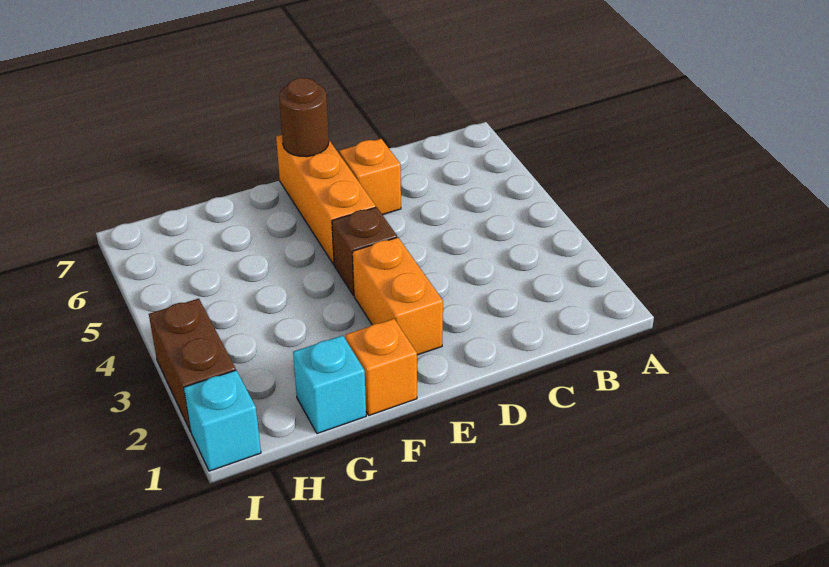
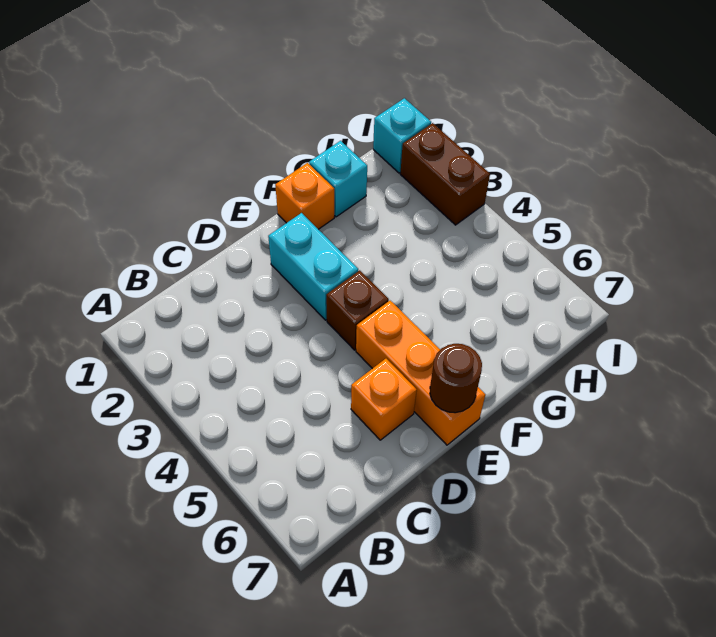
orange 1x2 brick [352,237,443,355] -> cyan 1x2 brick [268,213,358,320]

